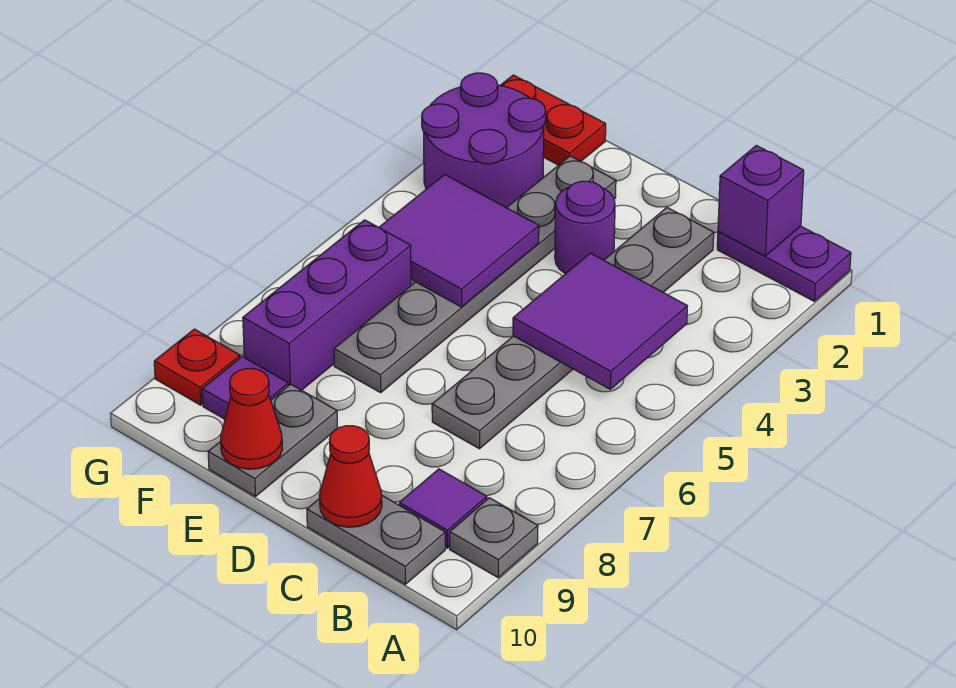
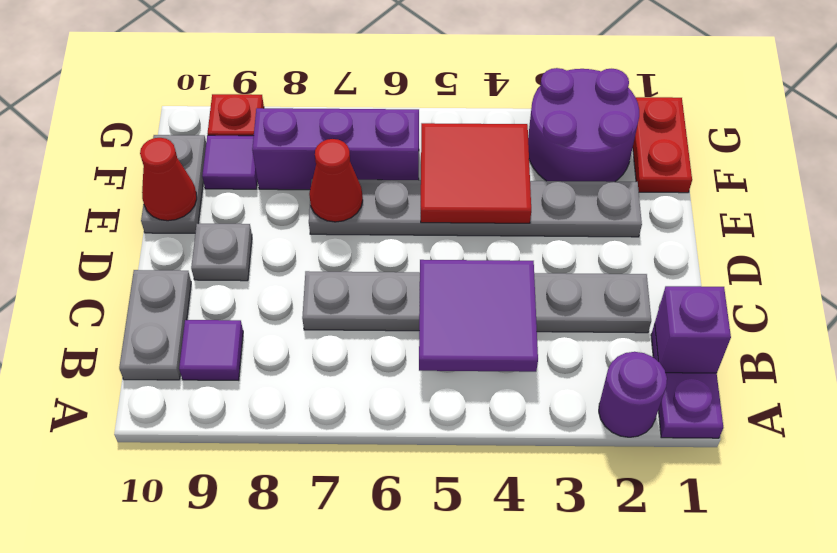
grey 1x1 plate [450,498,538,577] -> grey 1x1 plate moved to [191,224,252,281]
red 1x1 cone [319,426,382,527] -> red 1x1 cone moved to [309,139,363,222]
purple 1x1 round brick [555,181,615,274] -> purple 1x1 round brick moved to [599,352,667,437]
purple 2x2 tile [379,175,539,307] -> red 2x2 tile [421,123,531,223]
grey 1x2 plate [208,384,338,497] -> grey 1x2 plate turned to [141,135,206,233]

